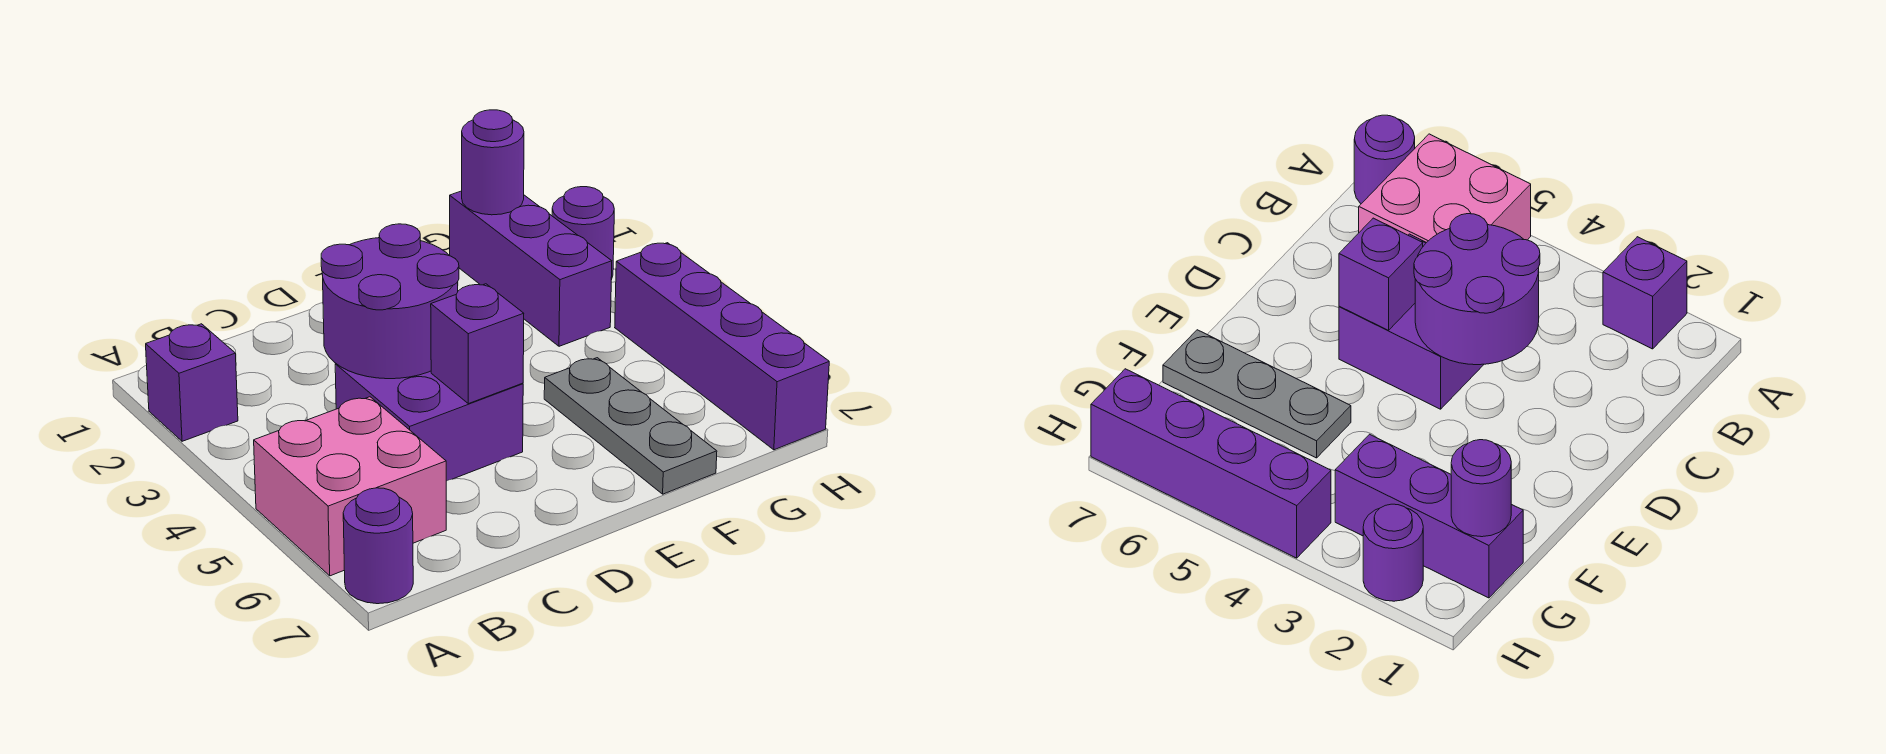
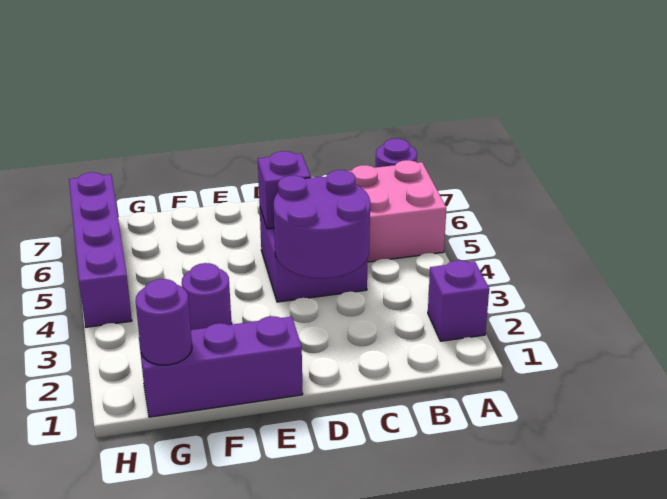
grey 1x3 plate [544,358,717,494] -> none
purple 1x3 brick [450,191,612,346] -> purple 1x3 brick turned to [139,316,303,417]
purple 1x1 round brick [552,187,614,280] -> purple 1x1 round brick moved to [182,263,232,330]

